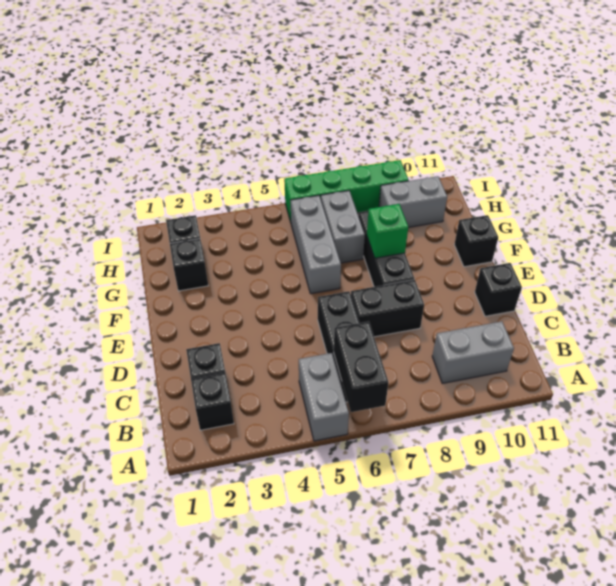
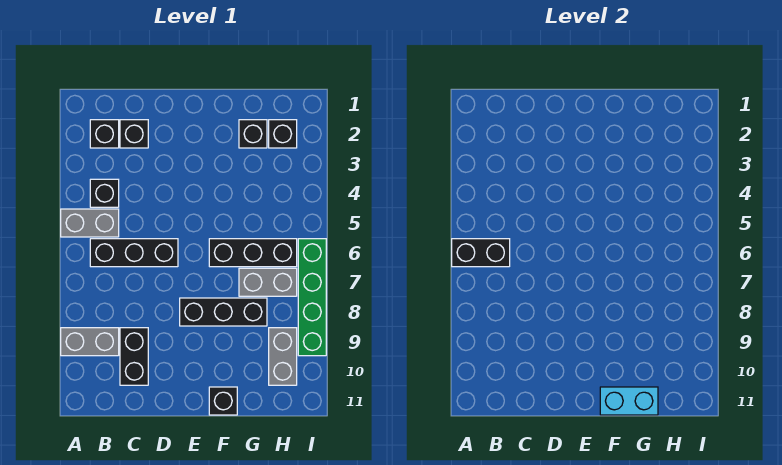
grey 1x2 brick [432,321,514,383] -> grey 1x2 brick turned to [61,328,119,356]
black 1x2 brick [351,280,424,337] -> black 1x2 brick moved to [120,328,148,385]
black 1x1 brick [475,263,522,316] -> black 1x1 brick moved to [90,179,119,207]
grey 1x3 brick [290,195,341,294] -> black 1x3 brick [209,239,297,267]
green 1x1 brick [367,204,408,258] -> none
none -> cyan 1x2 brick [600,387,658,415]

